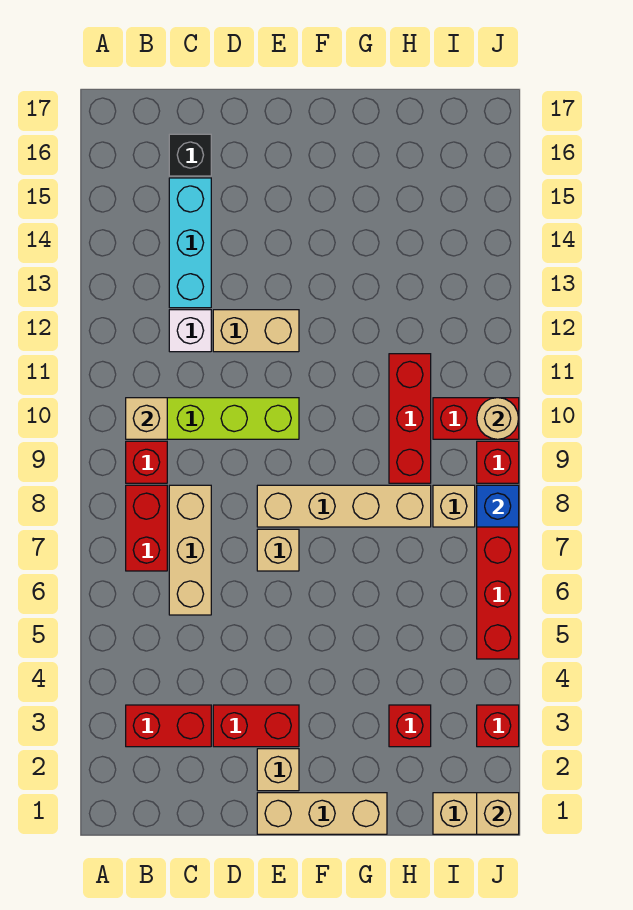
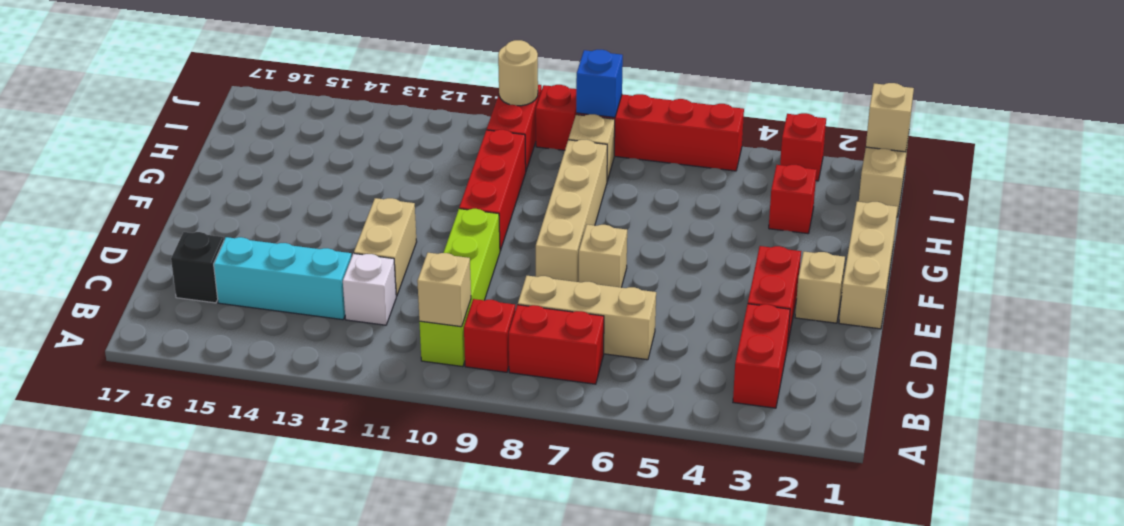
red 1x3 brick [389,354,431,483] -> red 1x3 brick turned to [459,130,526,251]

